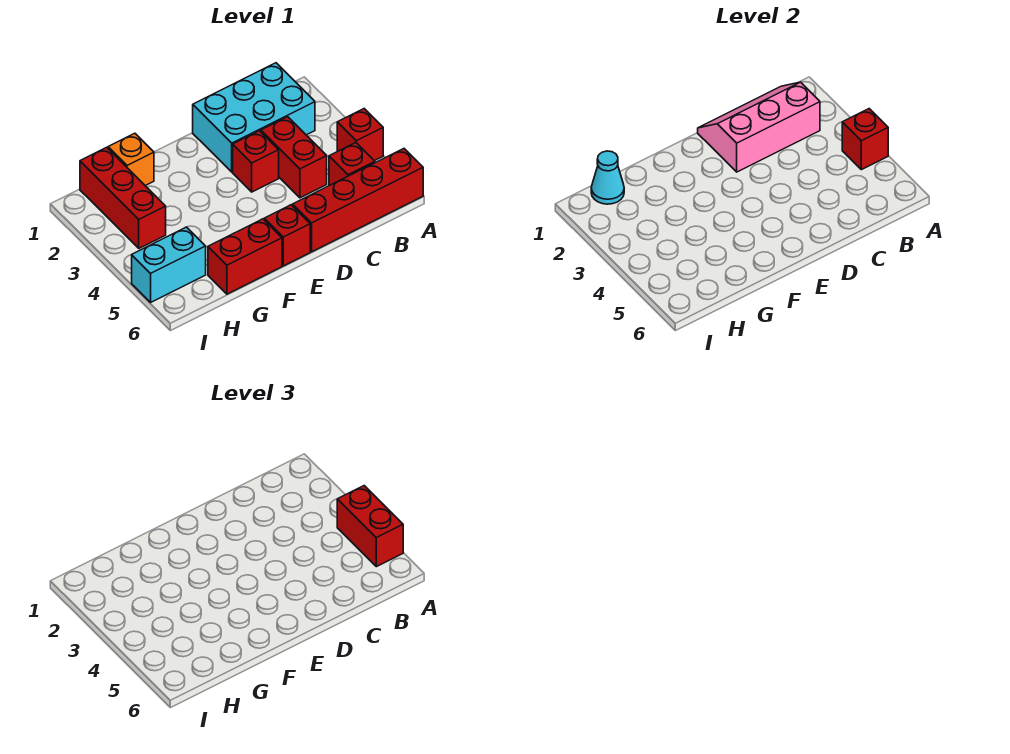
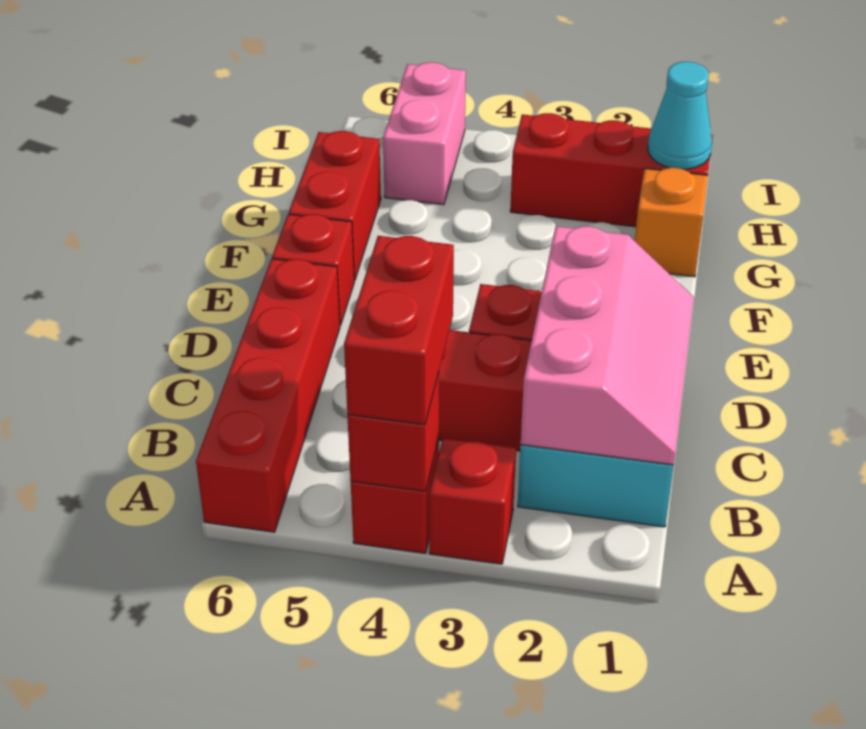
red 1x2 brick [337,486,403,567] -> red 1x2 brick turned to [344,236,454,425]
red 1x1 brick [329,143,375,185] -> red 1x1 brick moved to [429,438,516,564]
cyan 1x2 brick [132,227,206,302] -> pink 1x2 brick [383,62,466,205]

